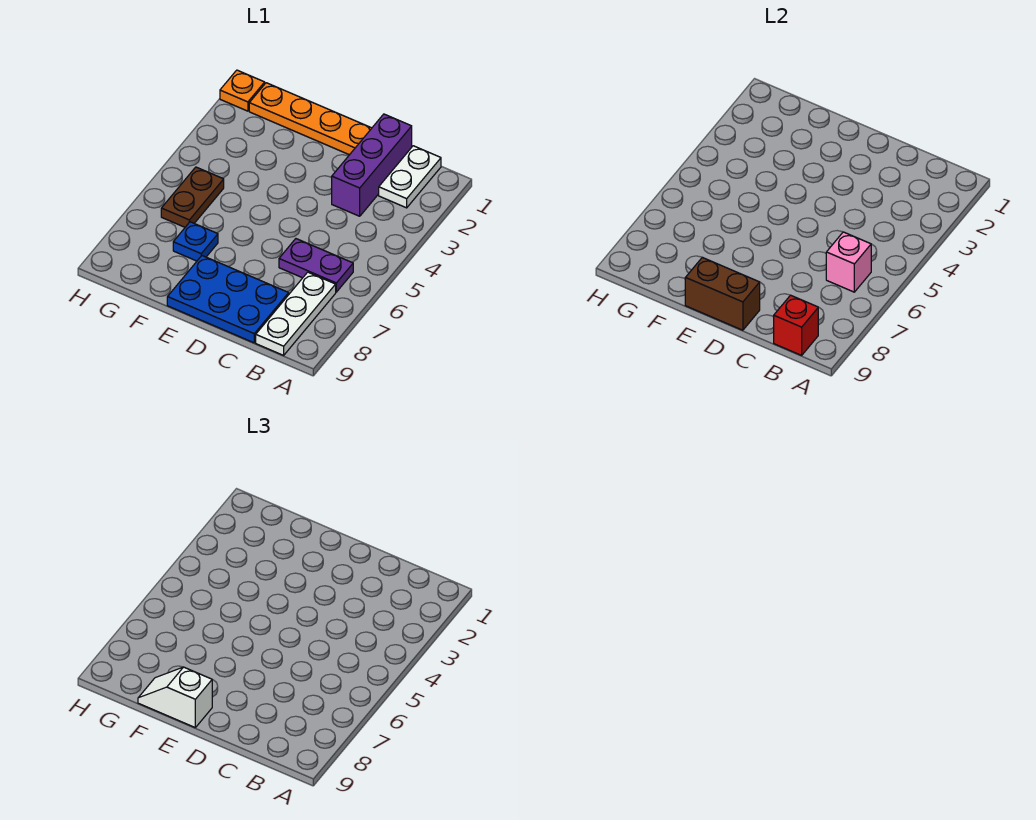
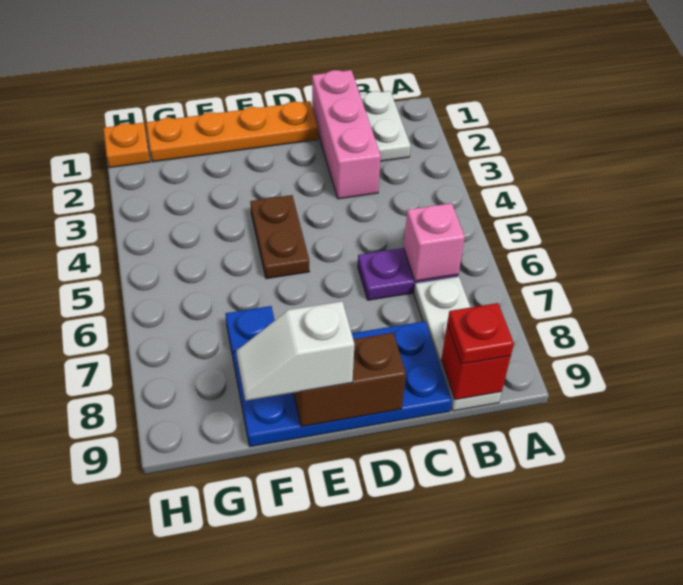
none -> red 1x1 plate [447,303,514,364]
purple 1x3 brick [332,114,412,216] -> pink 1x3 brick [312,70,381,199]
blue 2x3 plate [167,256,289,343] -> blue 2x4 plate [233,321,452,447]
brown 1x2 plate [161,167,224,227] -> brown 1x2 plate moved to [250,195,310,279]

